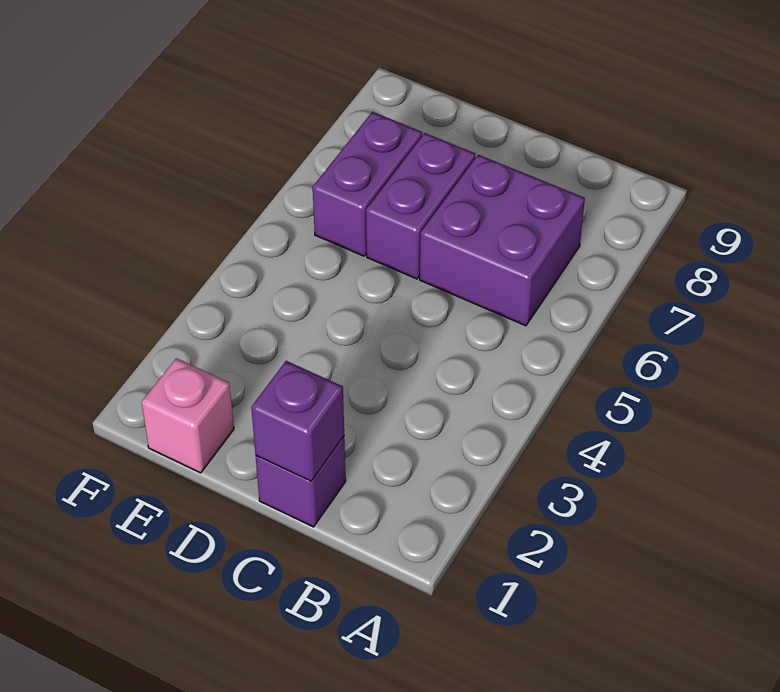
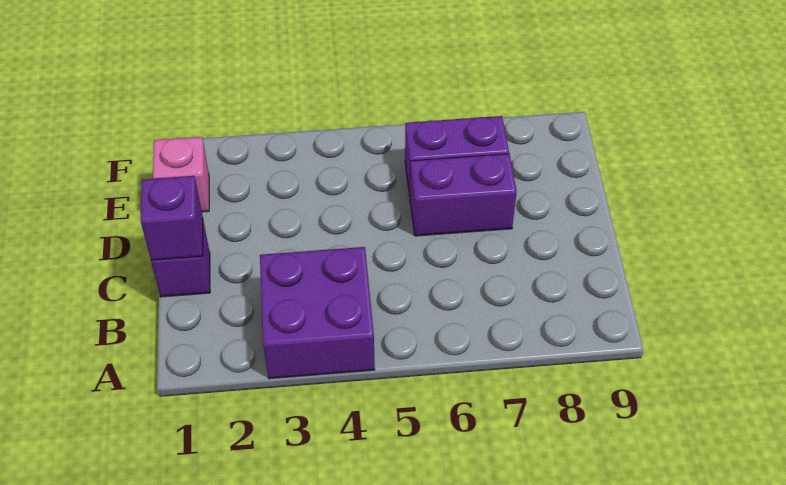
purple 2x2 brick [420,155,585,326] -> purple 2x2 brick moved to [260,247,375,379]

